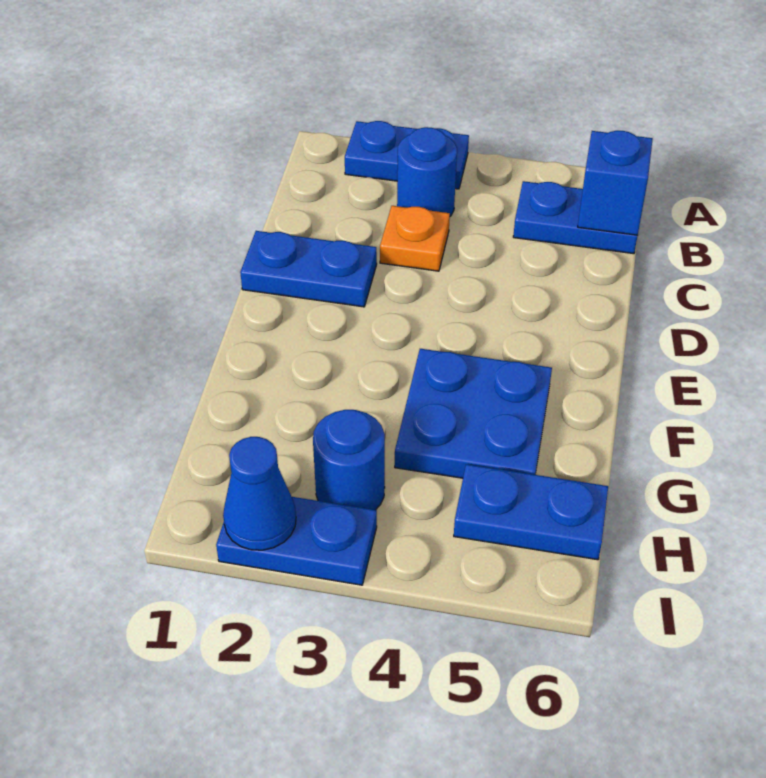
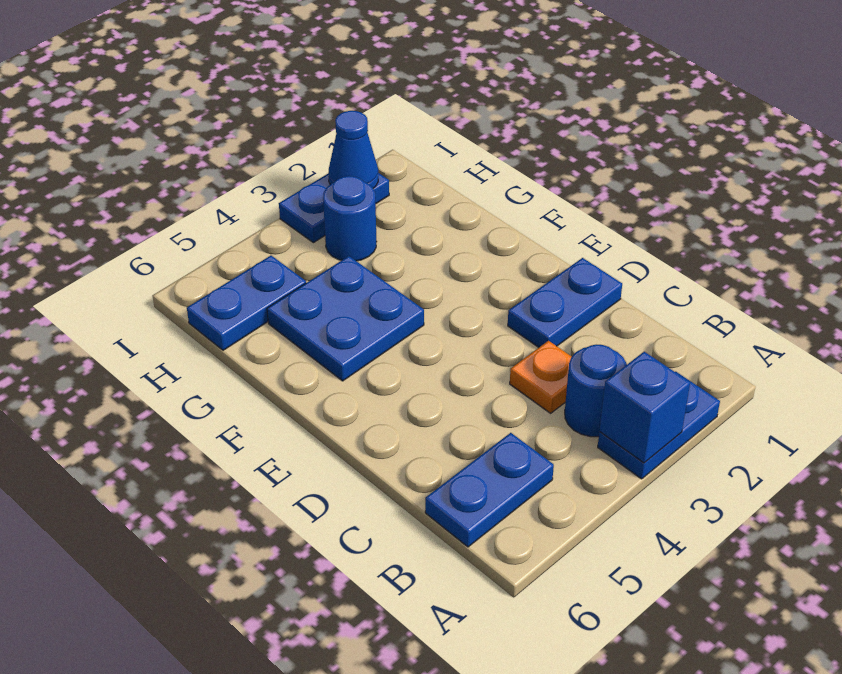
blue 1x1 brick [578,131,653,235] -> blue 1x1 brick moved to [599,352,690,463]

